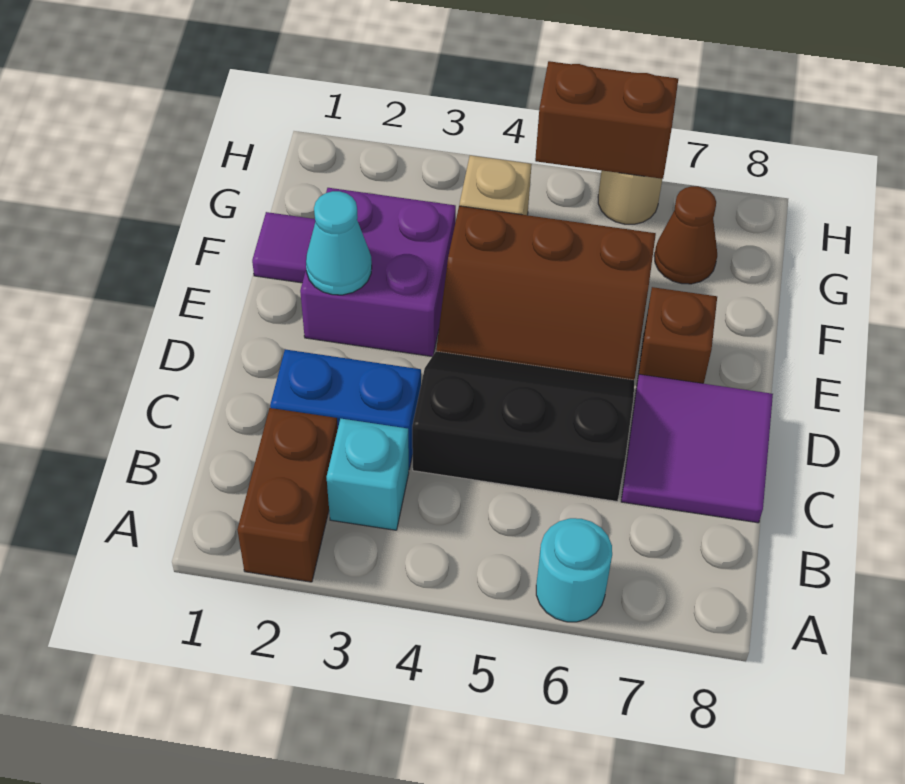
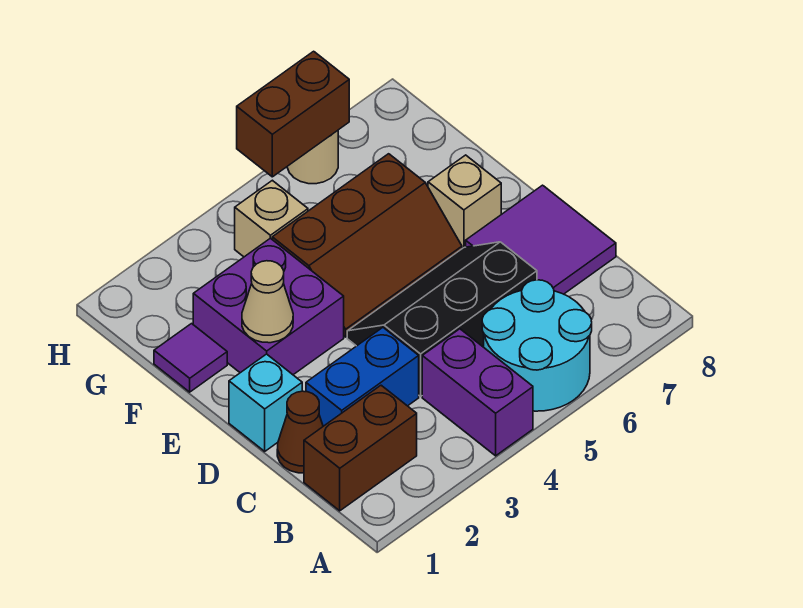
brown 1x2 brick [237,408,338,582] -> brown 1x2 brick turned to [304,385,417,511]
none -> purple 1x2 brick [422,329,533,456]
cyan 1x1 round brick [536,518,612,622] -> cyan 2x2 round brick [482,280,592,411]
cyan 1x1 brick [327,419,409,530] -> cyan 1x1 brick moved to [229,354,302,451]
cyan 1x1 cone [306,191,372,295] -> tan 1x1 cone [242,261,293,343]
brown 1x1 brick [638,287,717,384] -> tan 1x1 brick [428,155,501,248]
brown 1x1 cone [654,186,717,284] -> brown 1x1 cone moved to [277,391,323,473]

